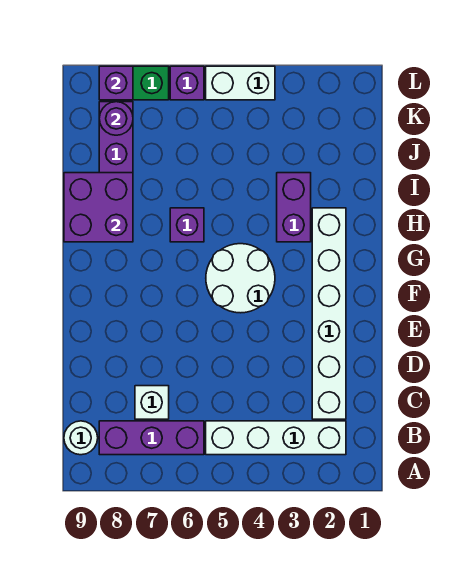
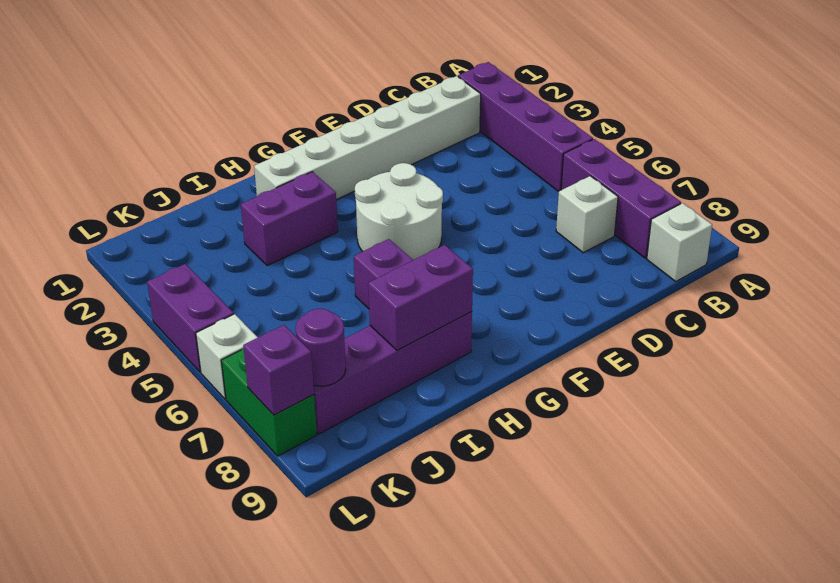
white 1x4 brick [206,421,346,455] -> purple 1x4 brick [458,62,593,192]
white 1x1 round brick [64,421,98,455] -> white 1x1 brick [647,203,712,281]
purple 2x2 brick [64,173,133,242] -> purple 1x2 brick [368,245,473,351]
white 1x2 brick [206,66,275,100] -> purple 1x2 brick [147,264,234,372]
purple 1x1 brick [170,66,204,100] -> white 1x1 brick [196,314,258,399]

